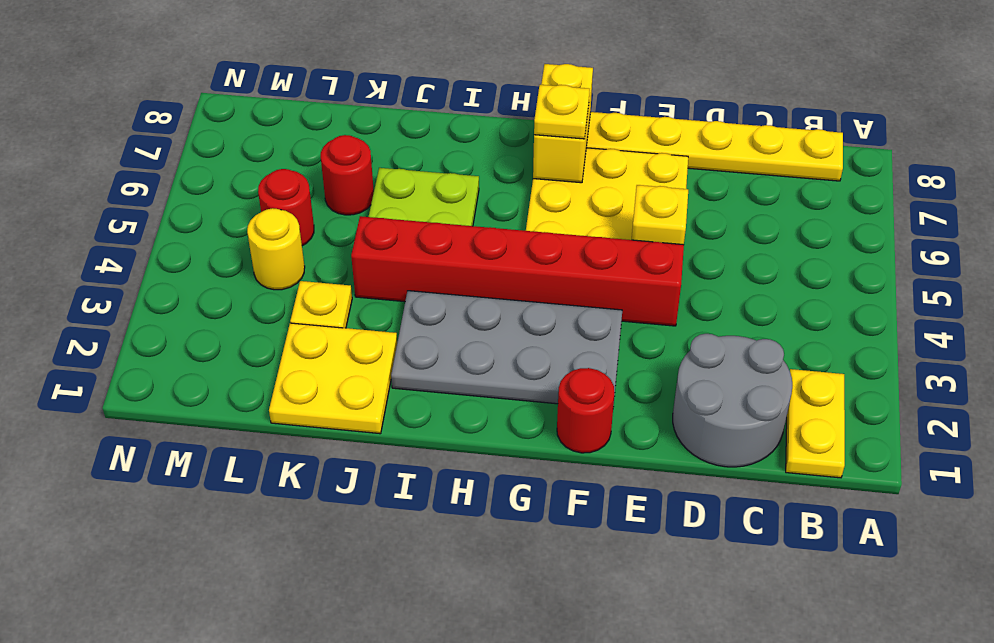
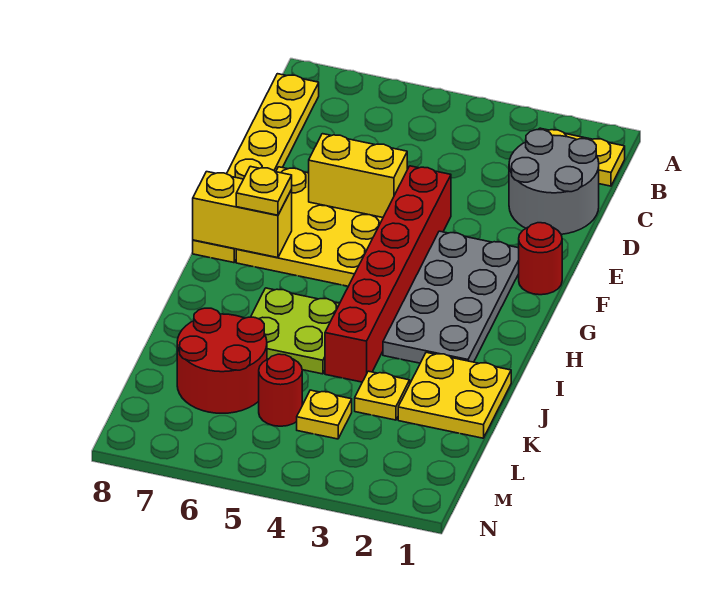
yellow 1x1 brick [632,185,688,245] -> yellow 1x2 brick [309,134,407,217]
red 1x1 round brick [321,135,374,215] -> red 2x2 round brick [177,308,267,413]
yellow 1x1 round brick [247,208,305,290] -> yellow 1x1 plate [297,390,352,439]

